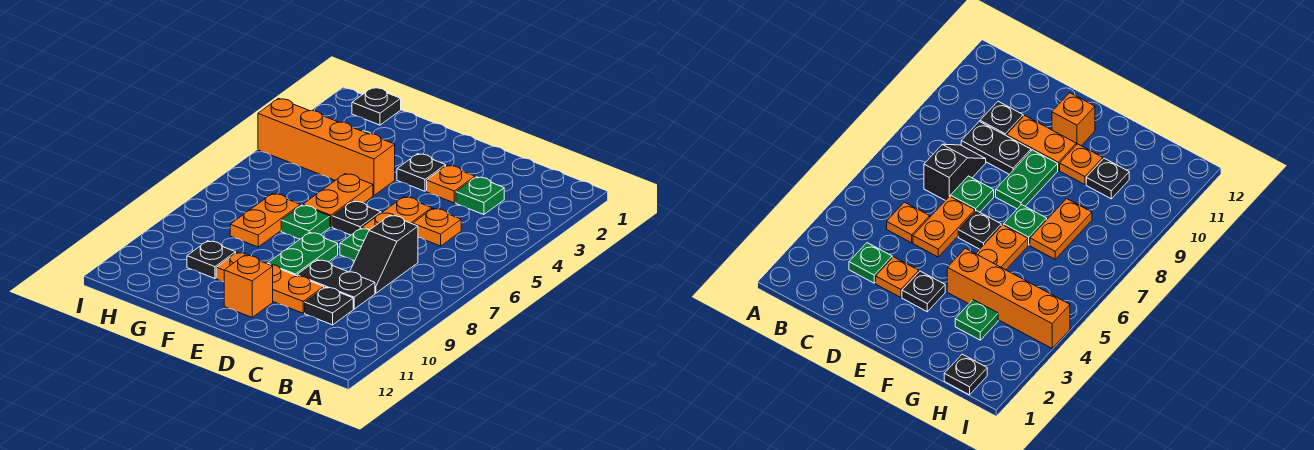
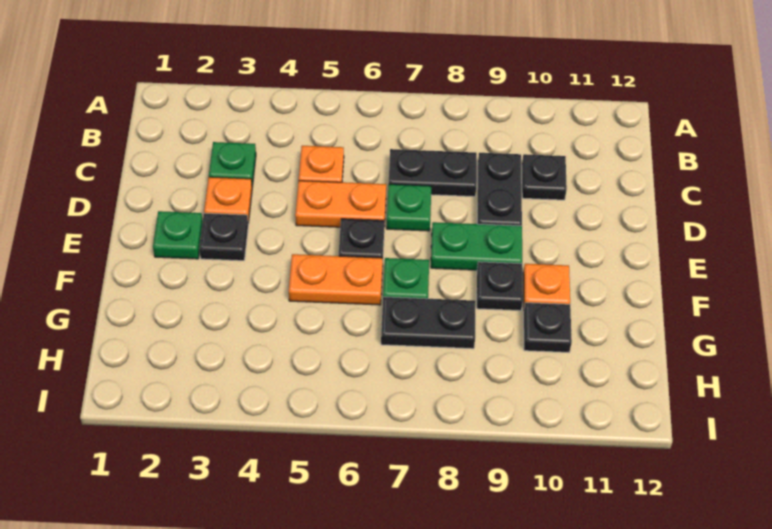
black 1x2 slope [350,215,418,293] -> black 1x2 plate [389,149,477,197]
orange 1x2 plate [271,265,324,313] -> none
orange 1x1 brick [224,255,273,317] -> none
orange 1x4 brick [258,99,395,195] -> none
green 1x1 plate [955,300,998,340] -> green 1x1 plate moved to [153,211,203,259]
orange 1x2 plate [230,194,300,247] -> black 1x2 plate [381,297,476,349]
black 1x1 plate [352,87,401,125] -> black 1x1 plate moved to [477,262,523,311]

